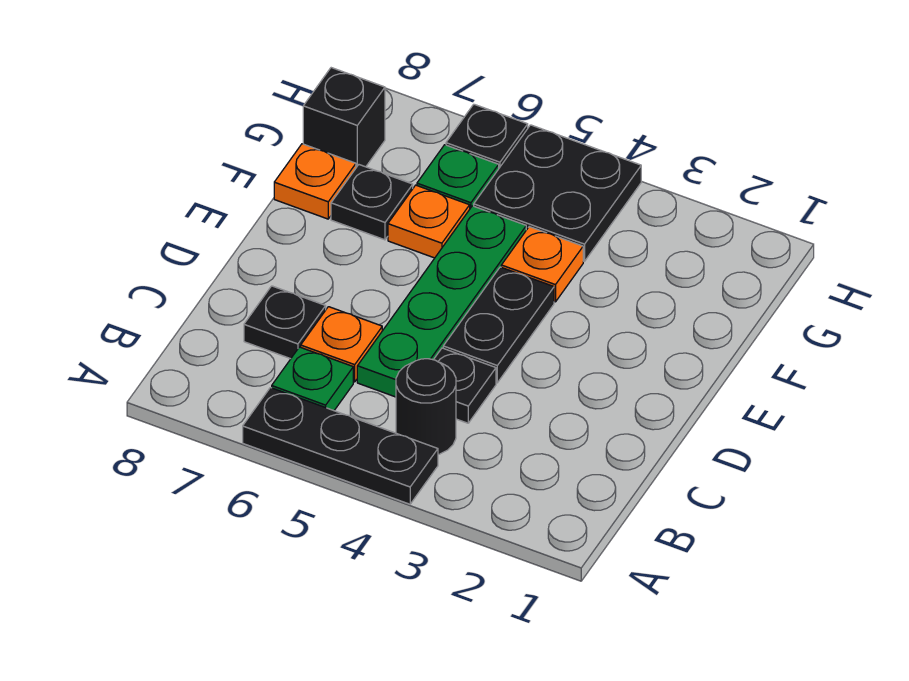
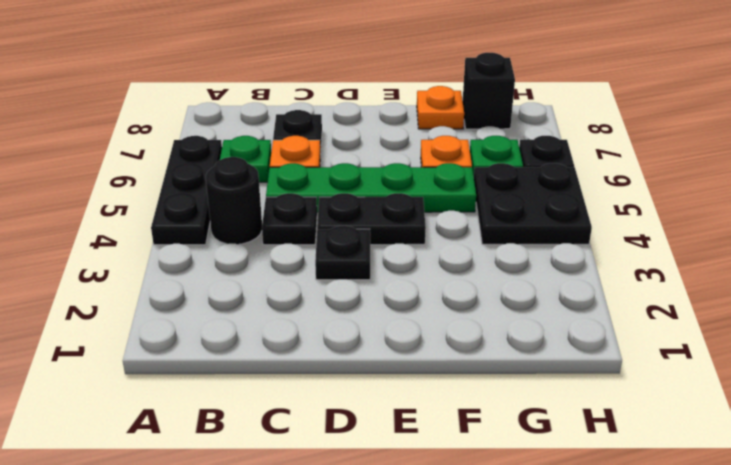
orange 1x1 plate [501,227,583,302] -> none
black 1x1 plate [331,165,413,240] -> black 1x1 plate moved to [315,226,370,280]

